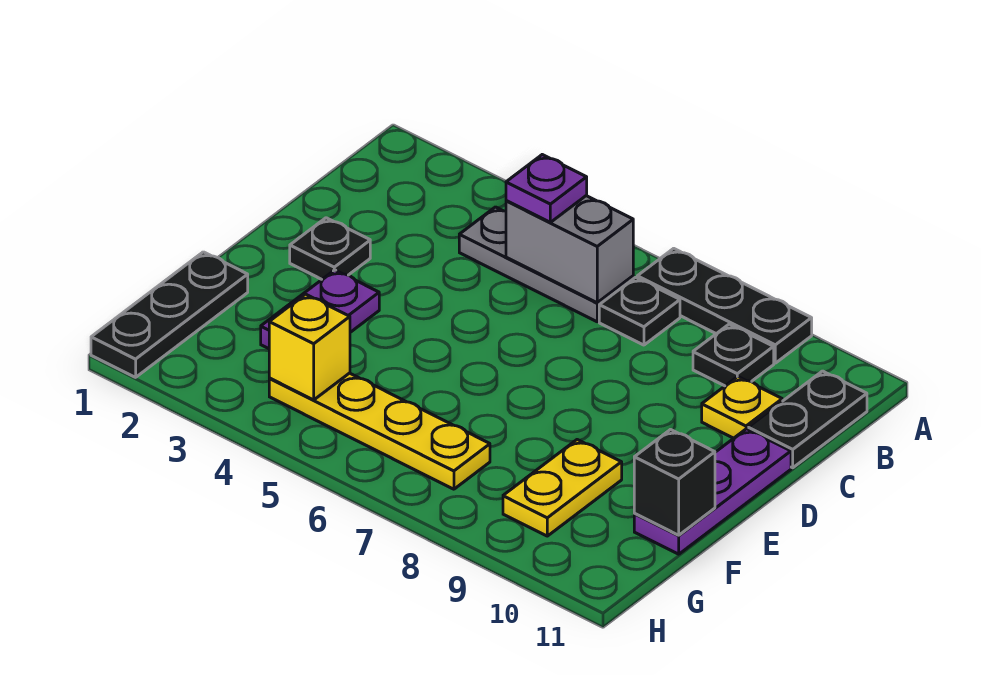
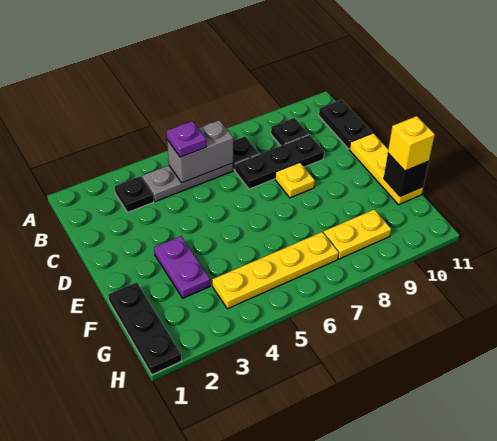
black 1x3 plate [637,248,812,363] -> black 1x3 plate moved to [235,135,324,189]
yellow 1x1 plate [702,376,782,438] -> yellow 1x1 plate moved to [275,162,315,198]
black 1x1 plate [290,218,370,279] -> black 1x1 plate moved to [115,176,154,212]
purple 1x3 plate [634,429,791,554] -> yellow 1x3 plate [349,133,423,205]
yellow 1x2 plate [503,440,622,536] -> yellow 1x2 plate turned to [323,209,391,259]
yellow 1x1 brick [269,294,350,400] -> yellow 1x1 brick moved to [388,116,435,171]

